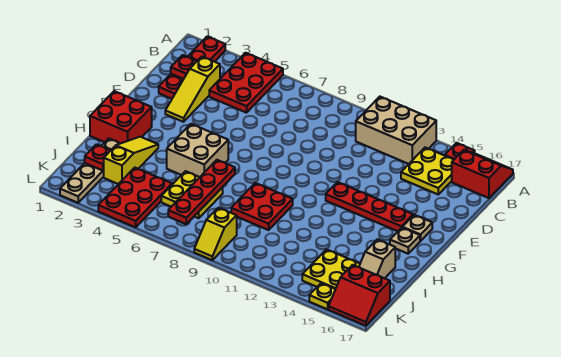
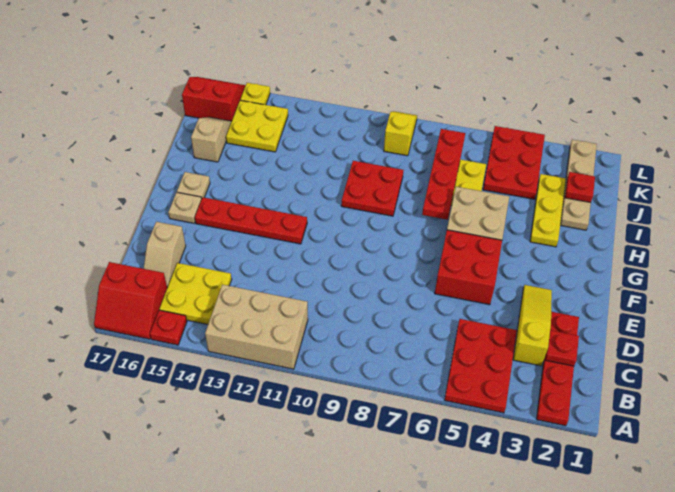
none -> tan 1x2 slope [144,222,186,287]
red 2x2 brick [90,91,152,143] -> red 2x2 brick moved to [435,230,502,305]
yellow 1x3 slope [104,137,158,184] -> yellow 1x3 plate [530,174,566,247]

